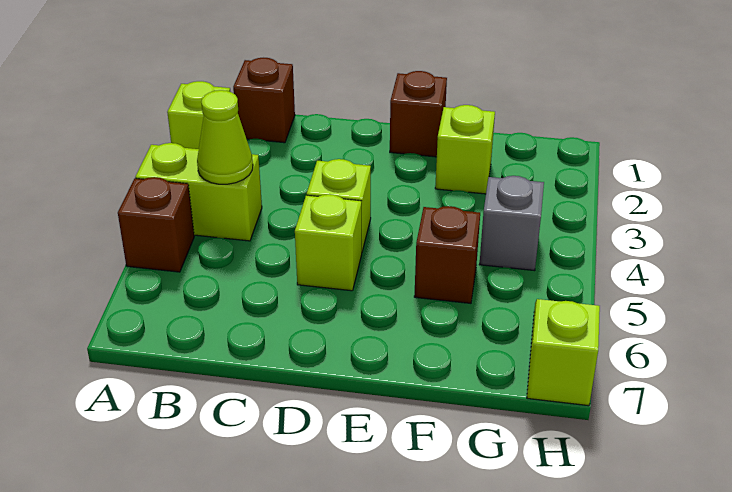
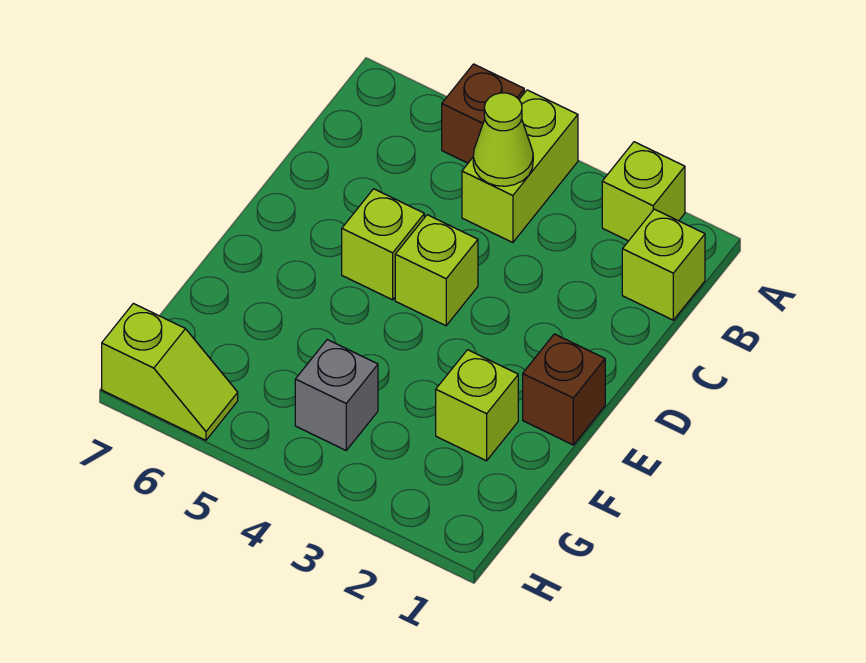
brown 1x1 brick [233,58,295,143] -> lime 1x1 brick [622,209,705,320]
brown 1x1 brick [414,206,480,303] -> none

